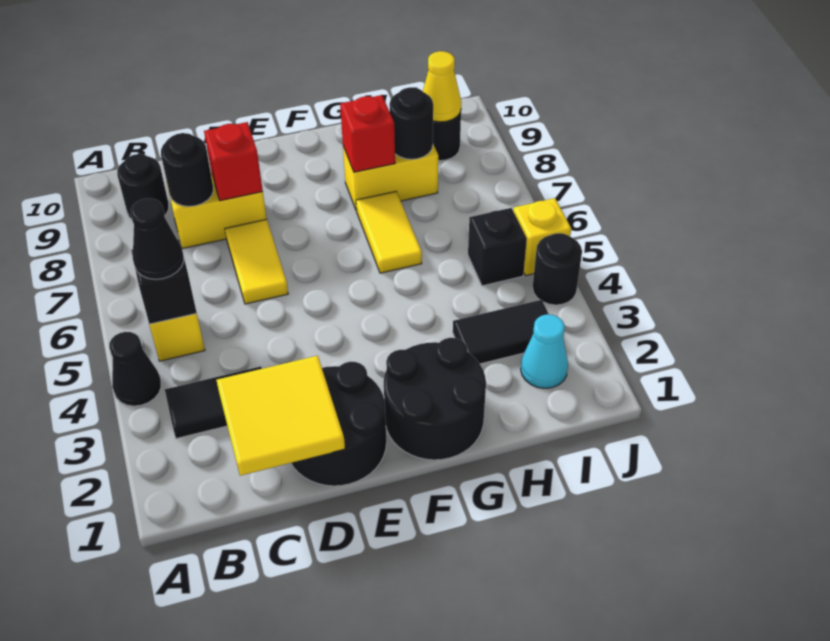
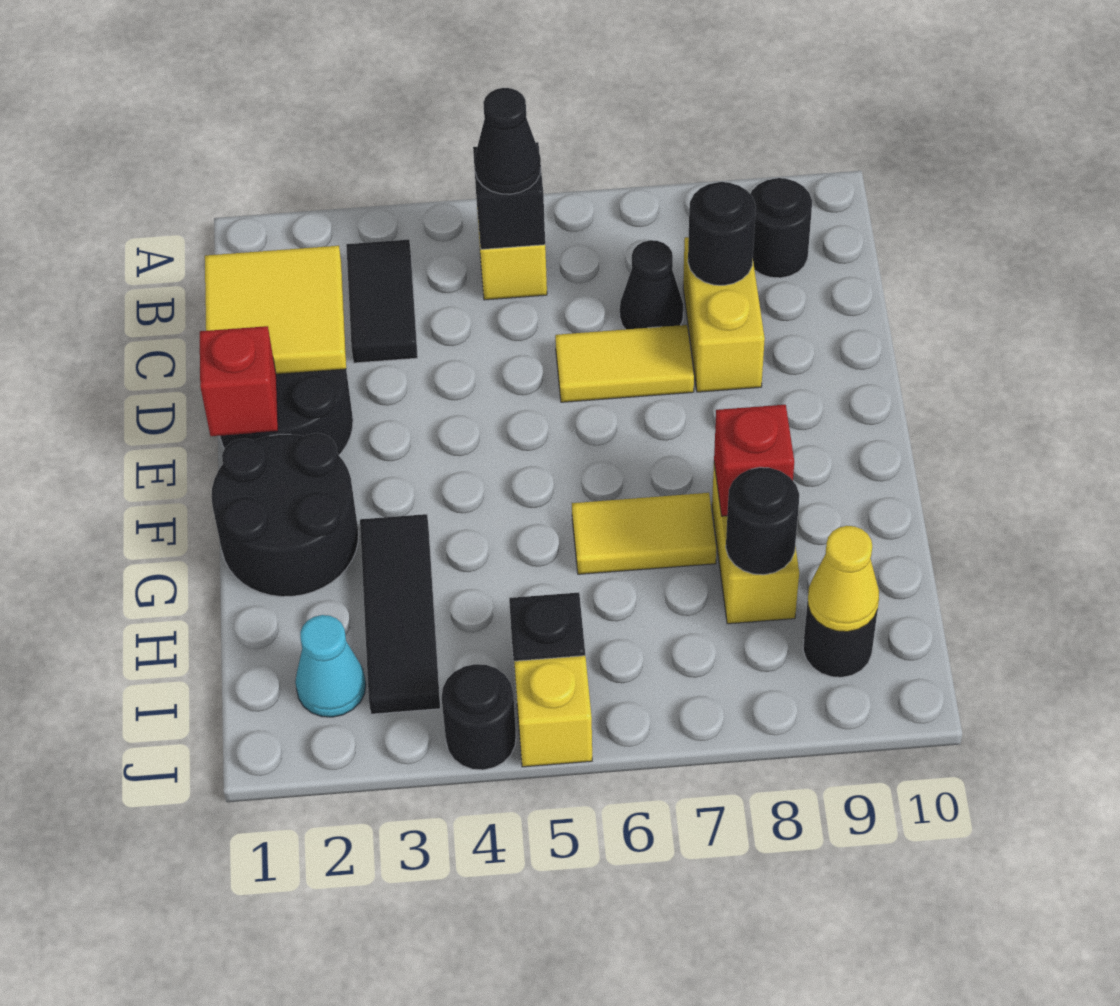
black 1x1 cone [109,332,161,406] -> black 1x1 cone moved to [620,240,683,329]
red 1x1 brick [204,122,263,201] -> red 1x1 brick moved to [200,326,278,436]
black 1x2 tile [453,300,548,364] -> black 1x3 tile [360,514,440,714]

